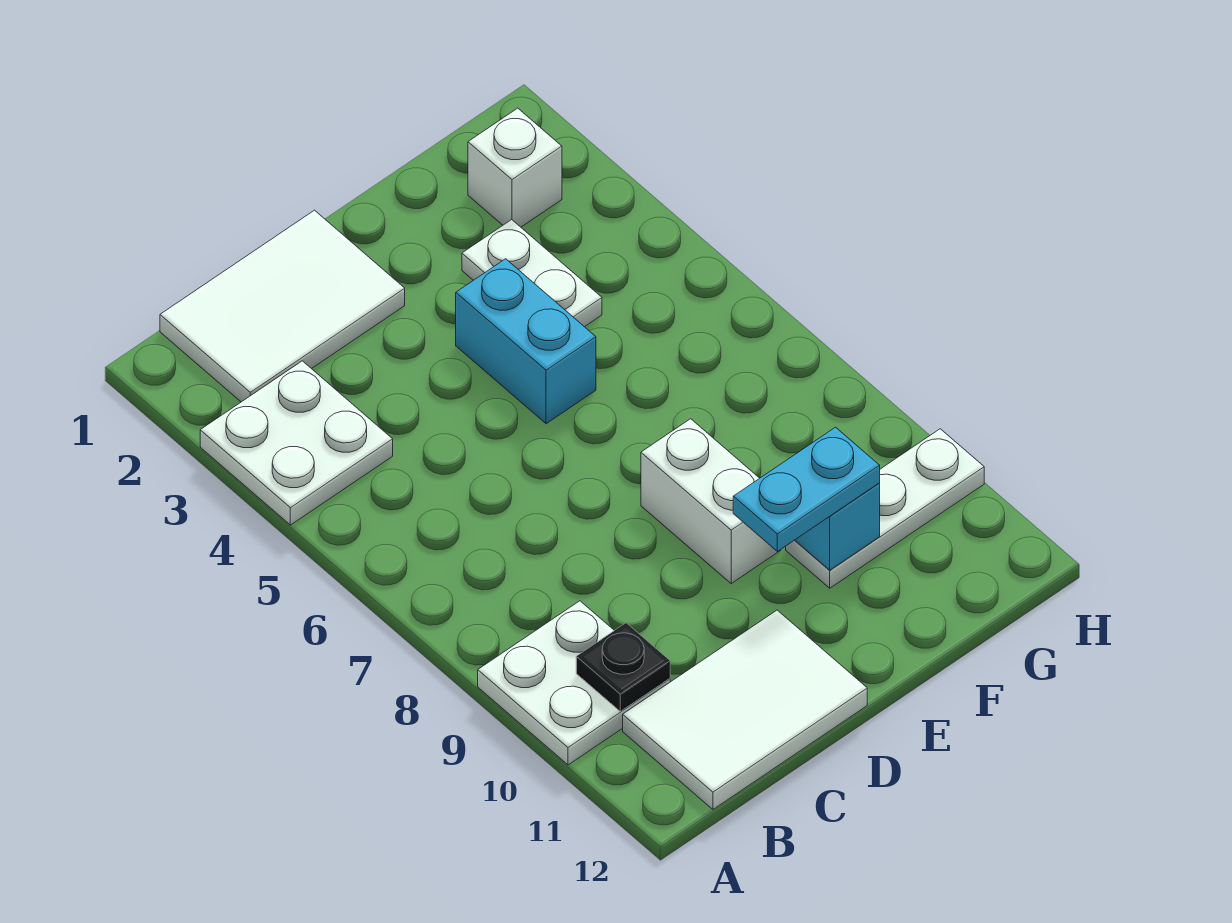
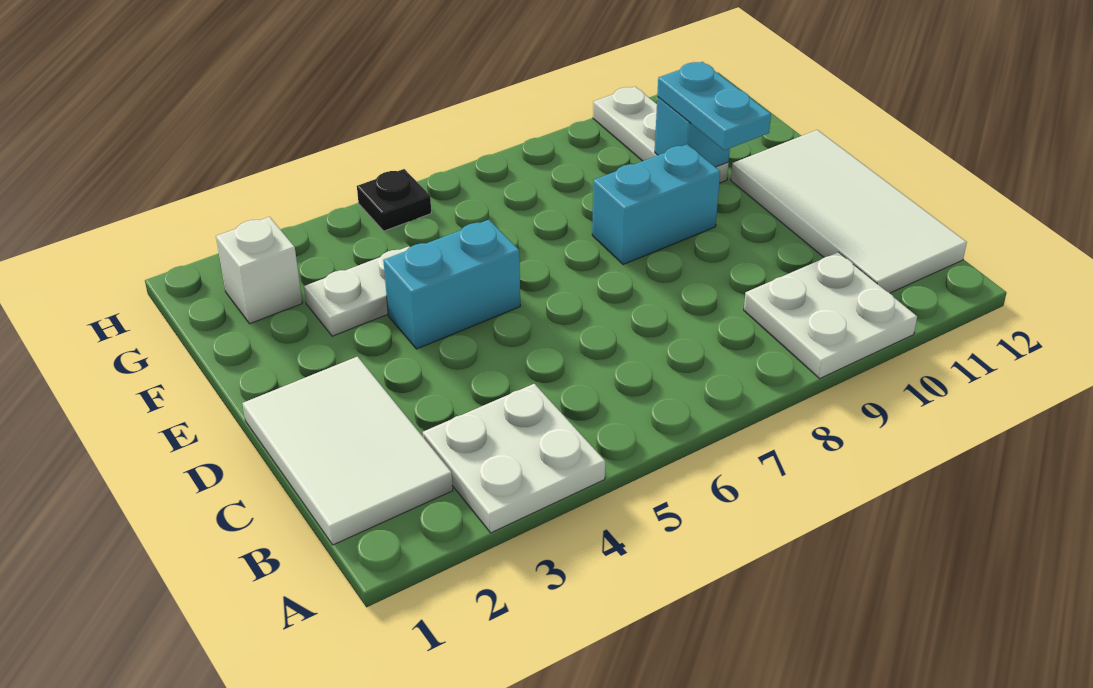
black 1x1 plate [576,623,670,712] -> black 1x1 plate moved to [357,169,431,231]
white 2x3 tile [623,610,867,809] -> white 2x4 tile [731,130,967,293]
white 1x2 brick [641,419,781,584] -> cyan 1x2 brick [592,144,720,265]

